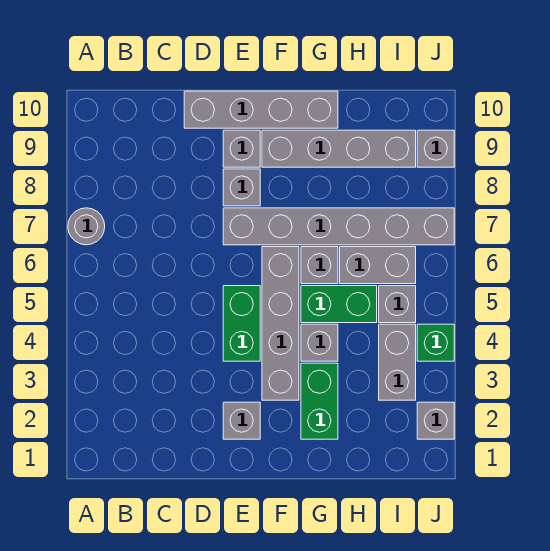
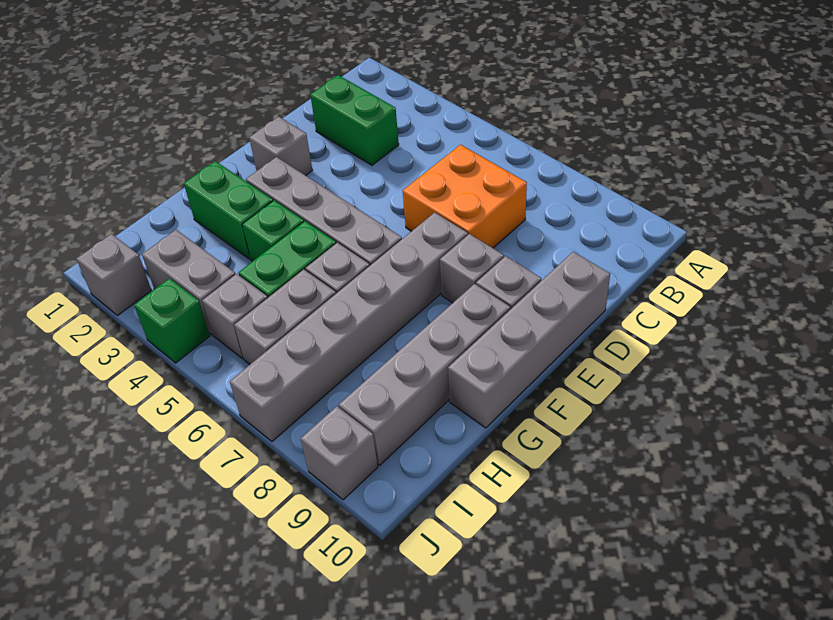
grey 1x1 round brick [68,208,105,245] -> none
none -> orange 2x2 brick [403,145,527,248]
green 1x2 brick [223,286,260,361] -> green 1x2 brick moved to [310,75,399,165]
grey 1x1 brick [301,324,338,361] -> green 1x1 brick [242,200,304,261]

